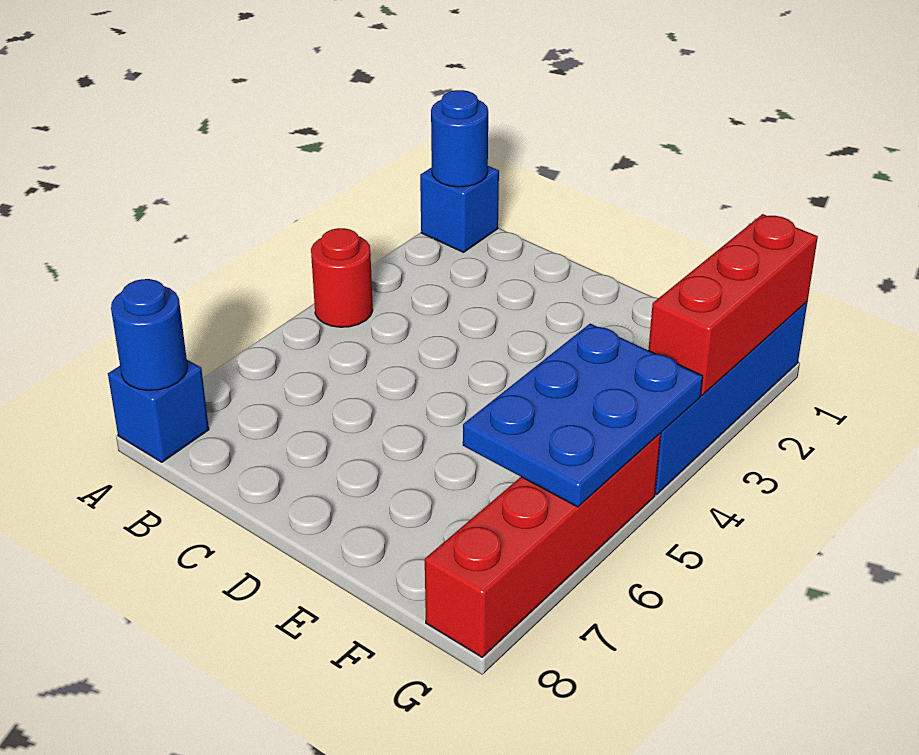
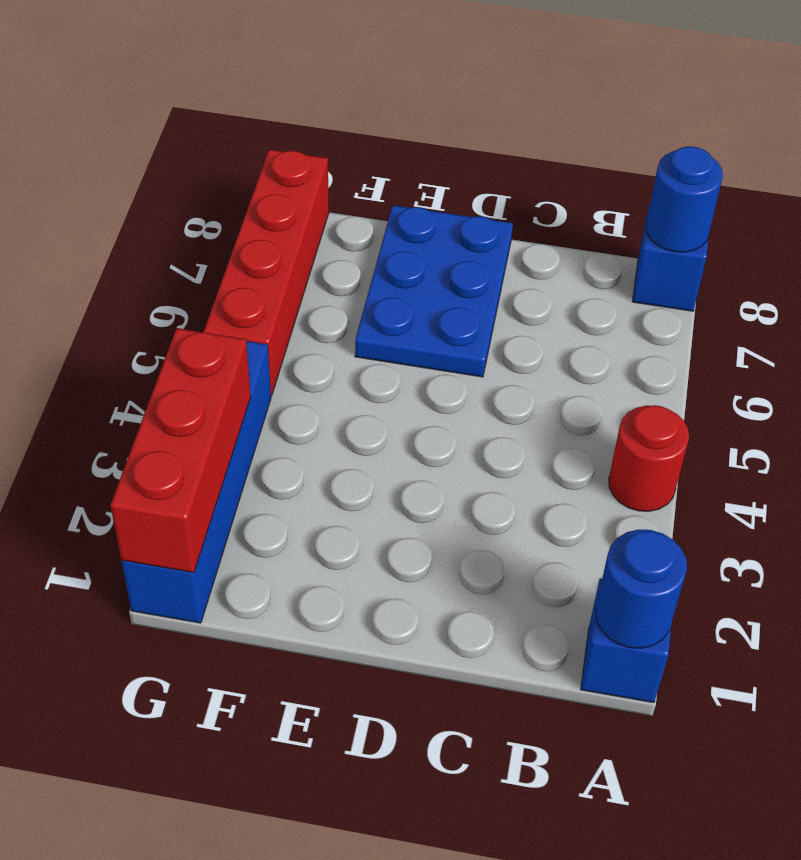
blue 2x3 plate [463,324,703,507] -> blue 2x3 plate moved to [355,205,513,377]

